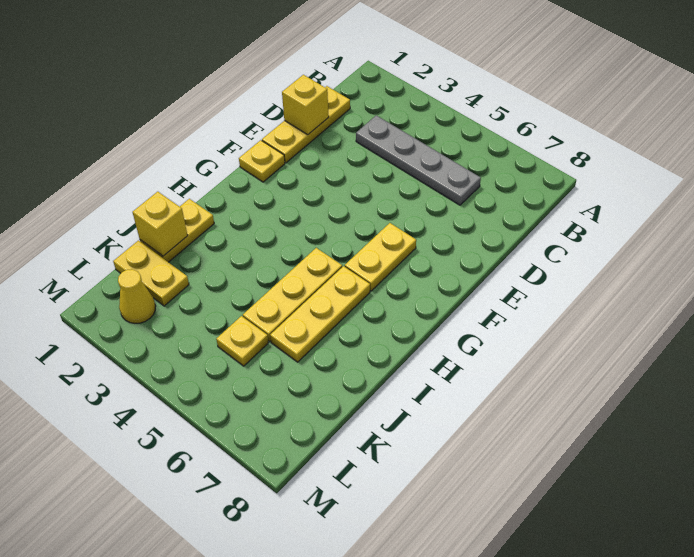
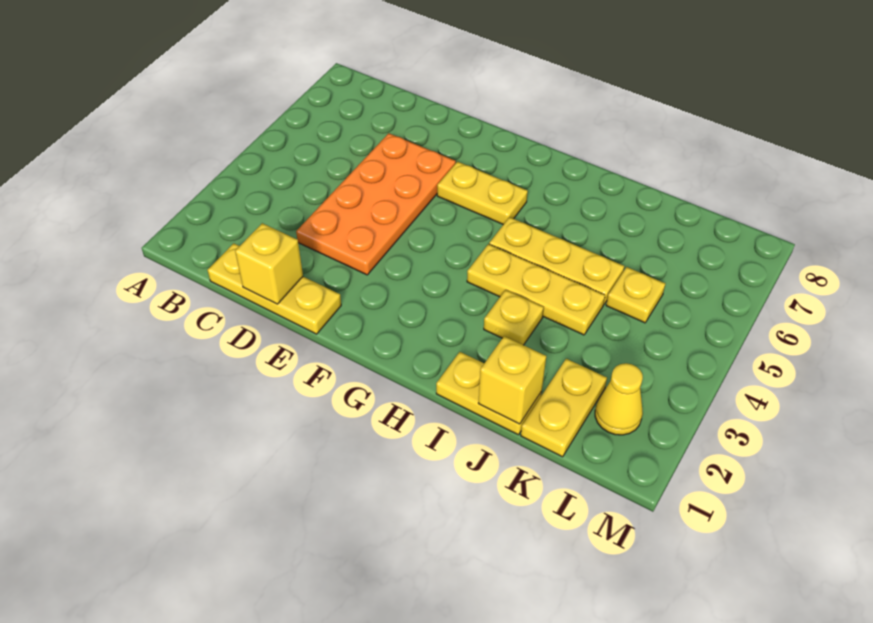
grey 1x4 plate [356,115,481,205] -> none
none -> orange 2x4 plate [296,133,456,275]
yellow 1x1 plate [239,140,285,182] -> yellow 1x1 plate moved to [484,290,544,345]
yellow 1x3 plate [270,266,370,362] -> yellow 1x3 plate moved to [467,244,605,335]

